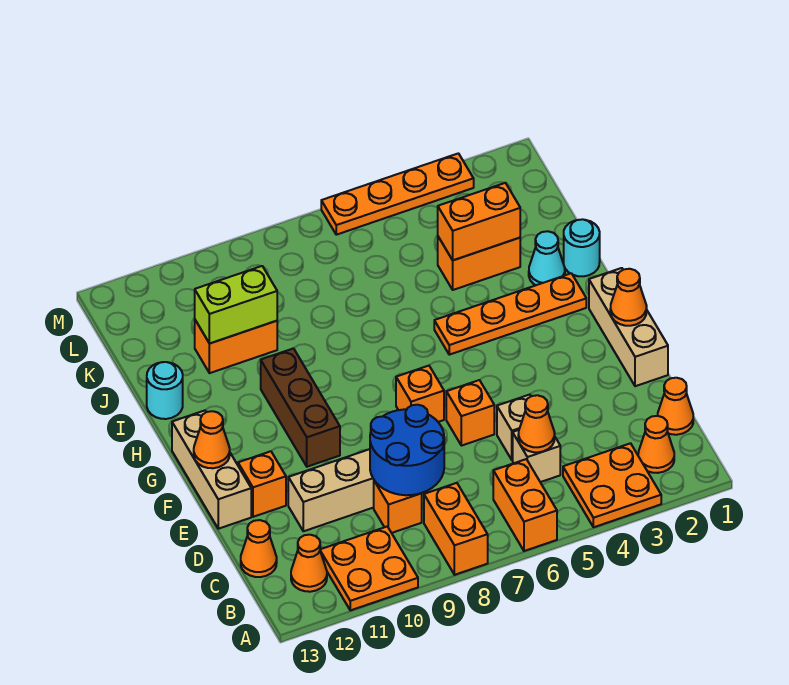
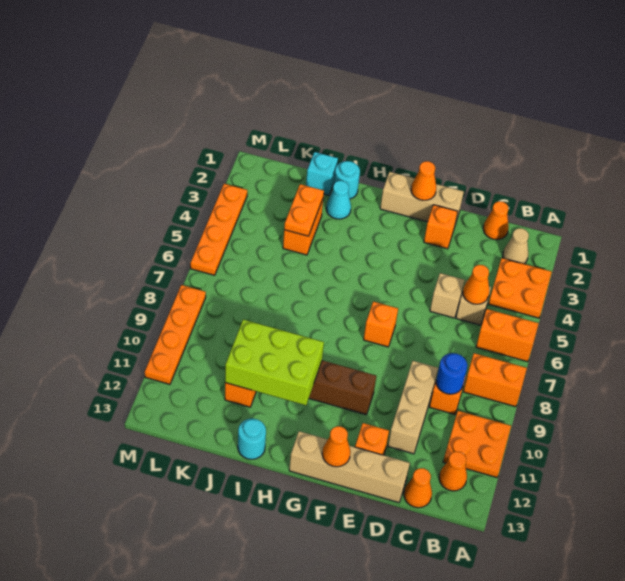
orange 1x1 cone [638,416,674,473] -> tan 1x1 cone [503,228,529,264]
blue 2x2 round brick [370,405,444,495] -> blue 1x1 round brick [436,353,467,394]
orange 1x1 brick [446,380,494,446] -> orange 1x1 brick moved to [424,205,458,249]
tan 1x3 brick [172,411,251,529] -> tan 1x4 brick [289,431,410,503]
orange 1x4 plate [434,273,586,355] -> orange 1x4 plate moved to [145,285,206,384]
none -> cyan 1x1 brick [306,152,338,195]
orange 1x2 brick [438,183,520,260] -> orange 1x2 plate [284,184,324,236]
lime 1x2 brick [195,266,277,344] -> lime 2x3 brick [225,320,324,405]

